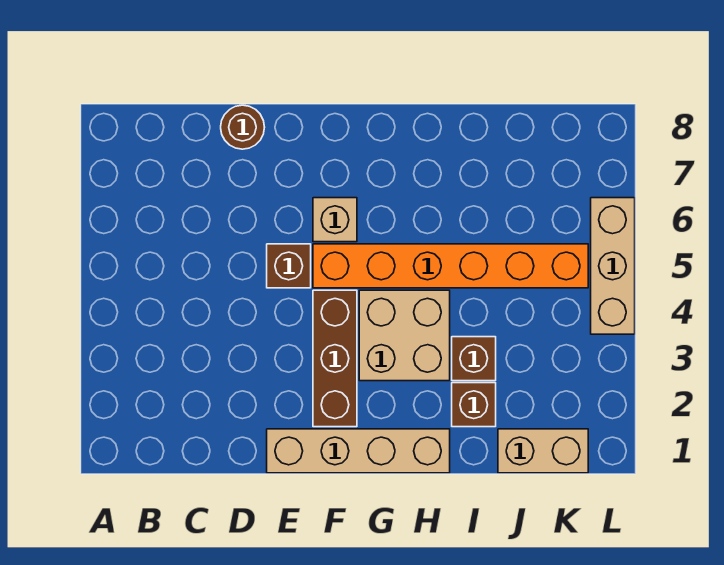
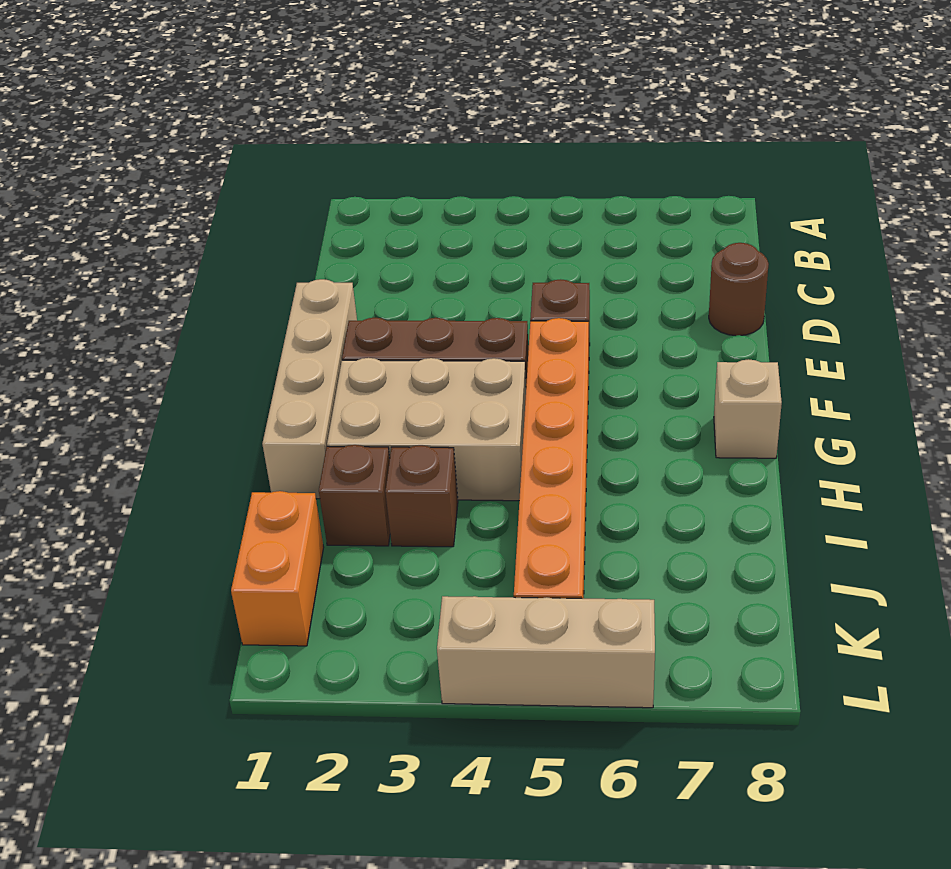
tan 1x1 brick [313,198,357,242] -> tan 1x1 brick moved to [714,359,782,458]
tan 2x2 brick [359,290,450,381] -> tan 2x3 brick [327,358,526,501]
tan 1x2 brick [498,429,588,473] -> orange 1x2 brick [231,491,324,646]

